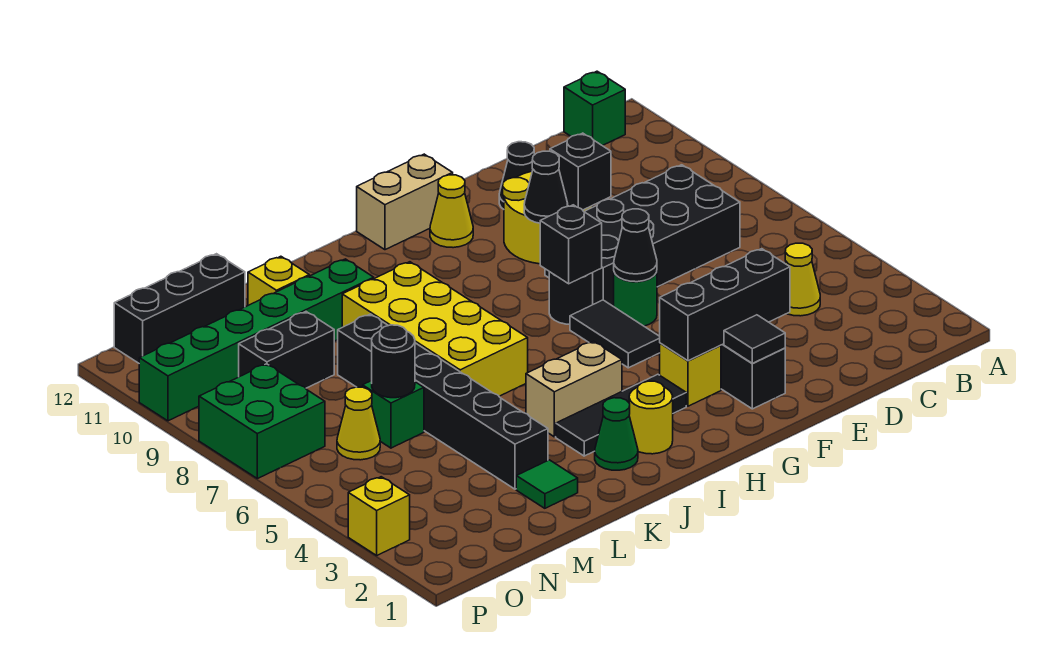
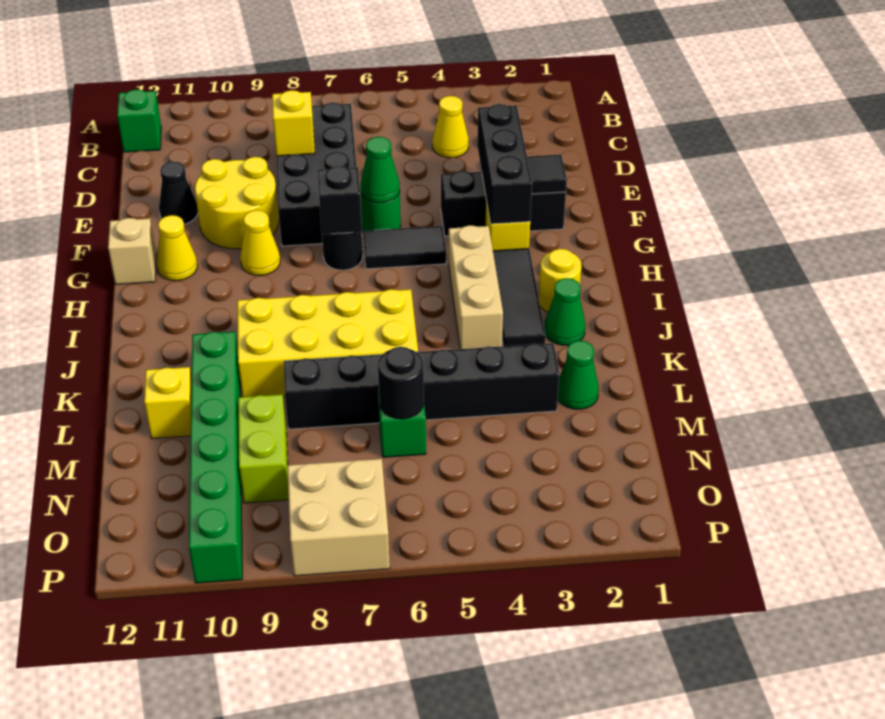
black 1x1 brick [550,133,611,210] -> none
black 1x1 cone [614,209,657,282] -> green 1x1 cone [360,137,400,203]
black 1x1 cone [524,151,568,223] -> none
tan 1x2 brick [357,154,453,250] -> tan 1x1 brick [108,218,156,285]
tan 1x2 brick [526,341,622,437] -> tan 1x3 brick [449,225,503,349]
green 1x1 tile [516,460,578,508] -> green 1x1 cone [558,341,599,409]
black 1x2 brick [239,312,334,388] -> lime 1x2 brick [238,394,289,503]
black 1x3 brick [114,254,245,363] -> none
yellow 1x1 cone [337,387,380,460] -> yellow 1x1 cone moved to [240,210,280,275]
green 2x2 brick [199,364,325,479] -> tan 2x2 brick [288,459,390,576]
yellow 1x1 brick [348,477,410,555] -> yellow 1x1 brick moved to [272,90,315,156]

